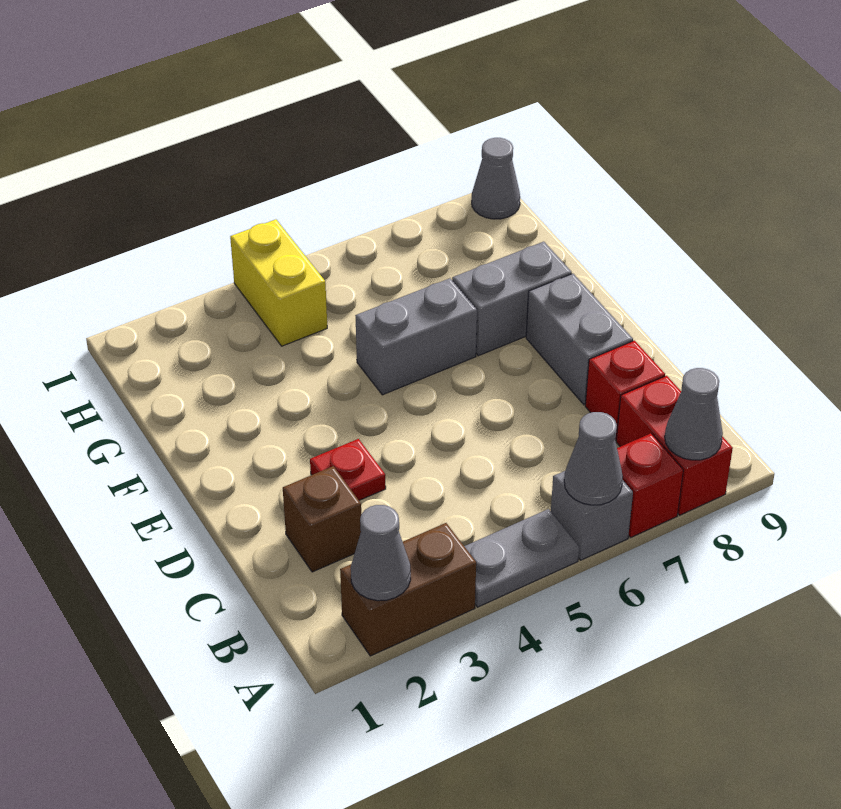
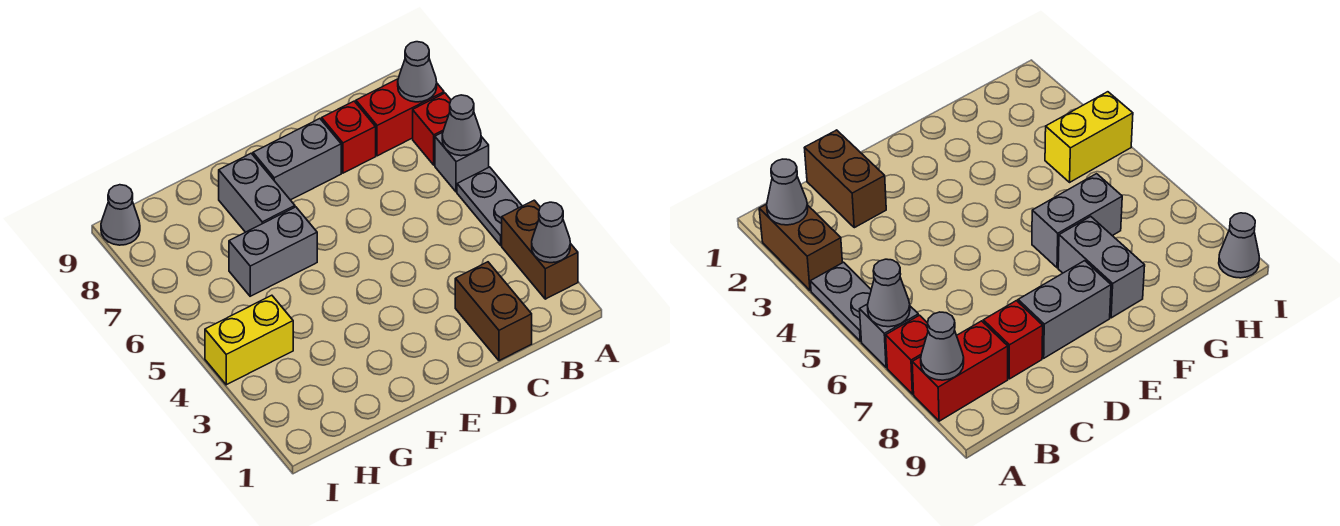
brown 1x1 brick [283,466,361,572] -> brown 1x2 brick [455,262,532,361]
red 1x1 plate [310,439,386,500] -> none
grey 1x2 brick [355,278,477,395] -> grey 1x2 brick turned to [229,207,317,296]

